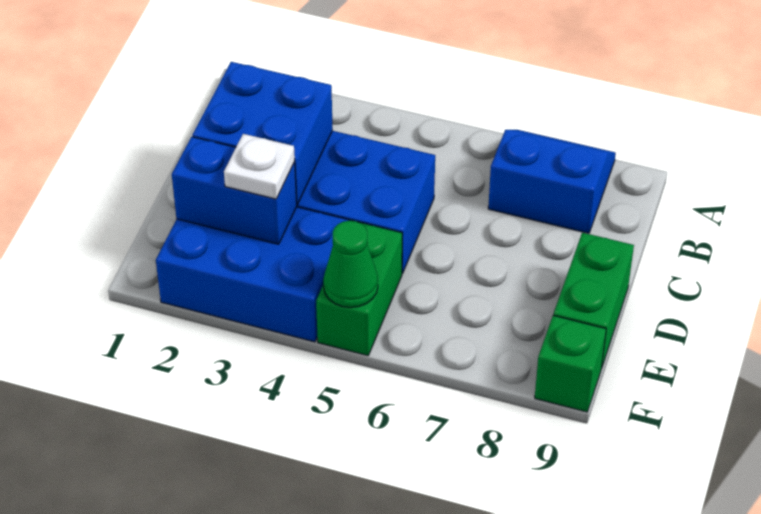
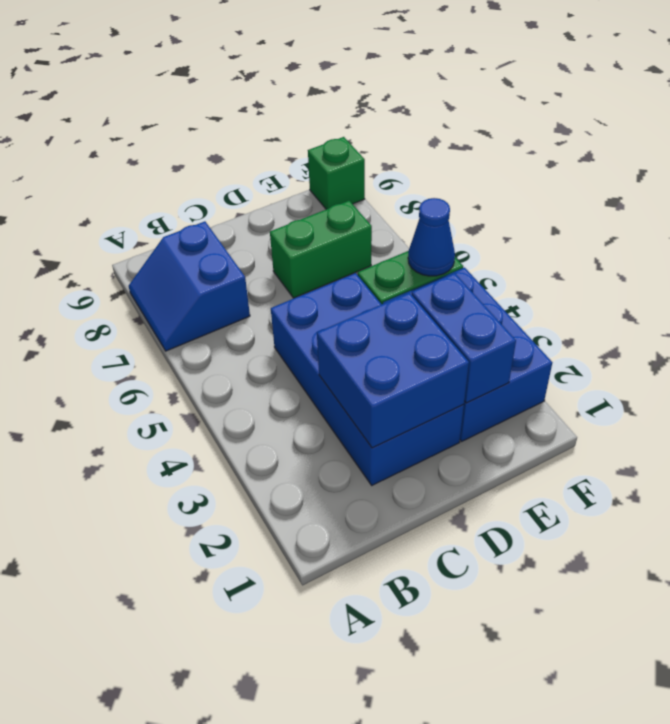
green 1x2 brick [553,233,634,368] -> green 1x2 brick moved to [270,201,372,298]
white 1x1 plate [224,134,295,199] -> none
green 1x1 cone [323,221,378,308] -> blue 1x1 cone [408,198,455,276]

